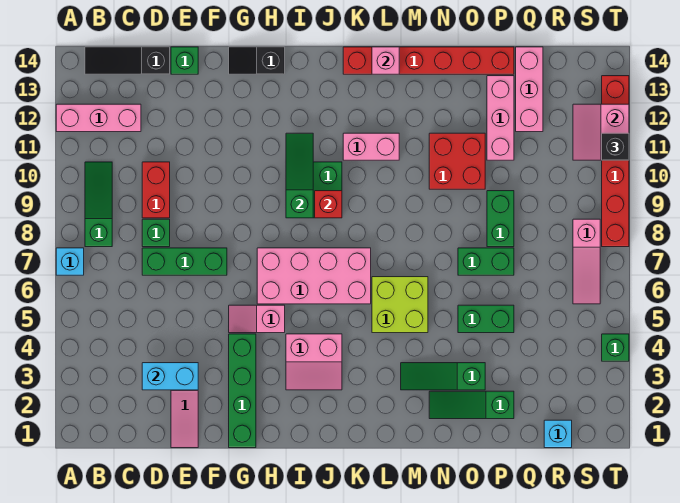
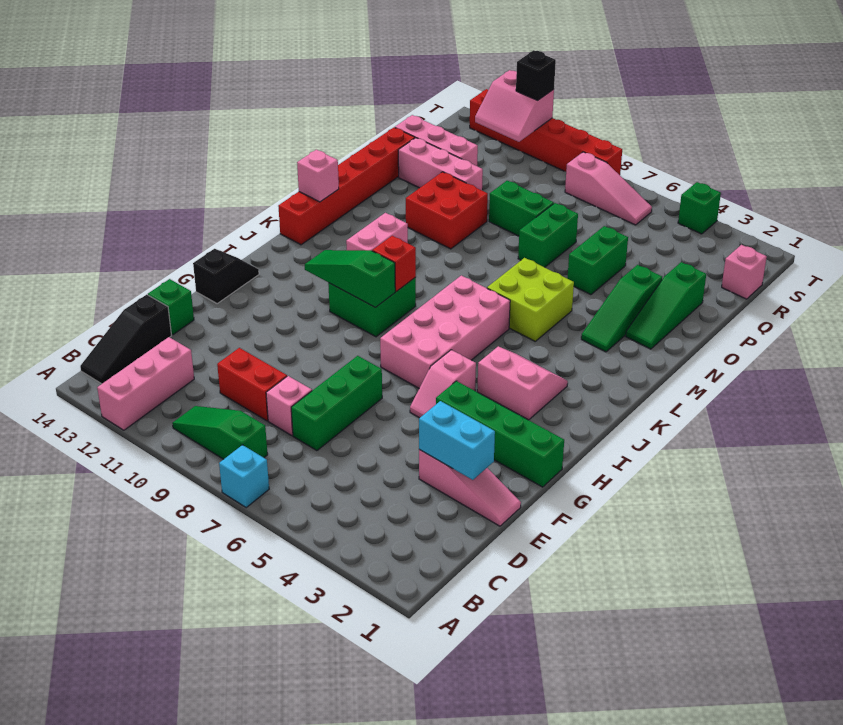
cyan 1x2 brick [142,363,198,390] -> cyan 1x2 brick turned to [419,401,495,480]
green 1x1 brick [142,219,170,247] -> pink 1x1 brick [266,376,312,436]
black 1x2 slope [229,47,285,74] -> black 1x2 slope turned to [193,249,259,303]
pink 2x2 slope [286,334,342,390] -> pink 2x2 slope turned to [477,346,568,420]
cyan 1x1 brick [544,420,572,448] -> pink 1x1 brick [722,245,767,299]

